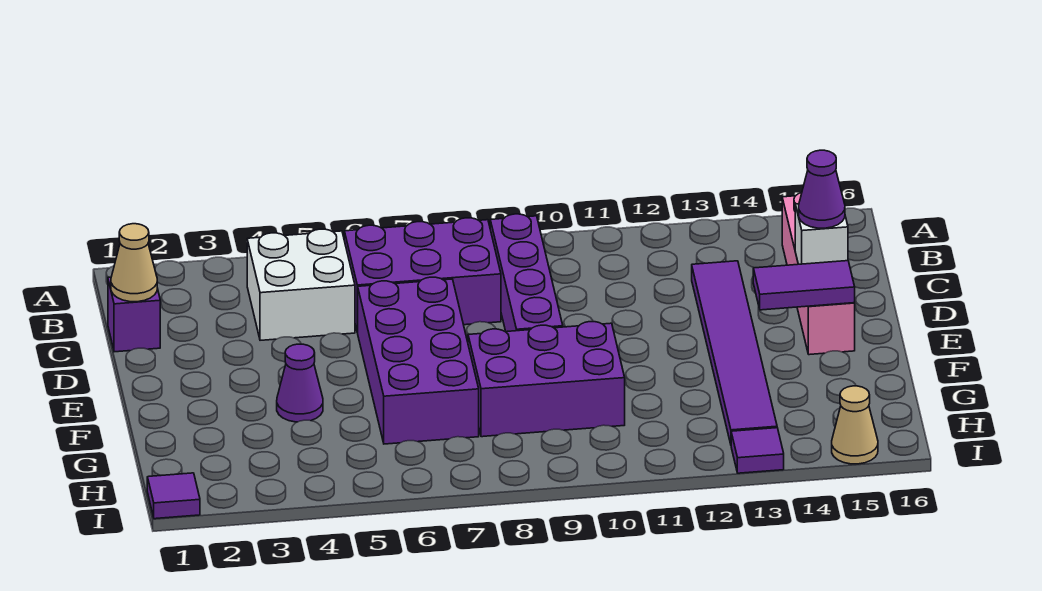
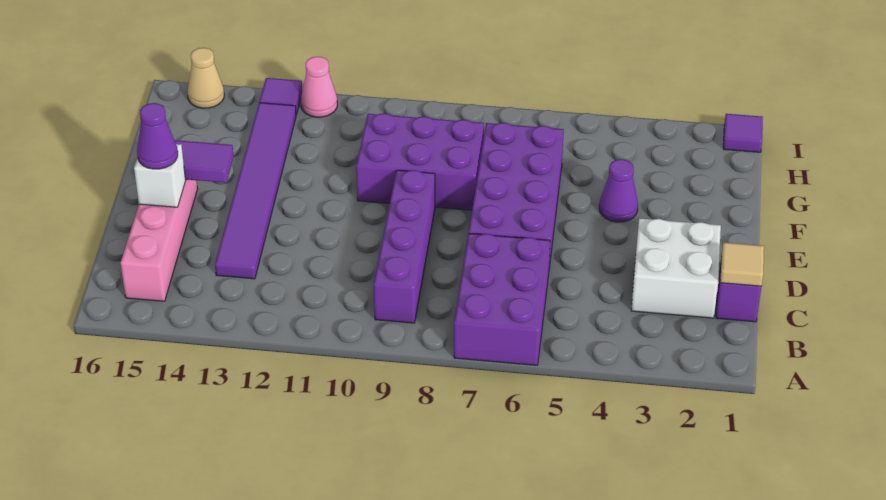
white 2x2 brick [247,229,355,340] -> white 2x2 brick moved to [631,218,721,318]
purple 2x3 brick [344,218,501,333] -> purple 2x3 brick turned to [454,233,550,365]
tan 1x1 cone [111,224,157,302] -> tan 1x1 tile [720,242,764,286]
none -> pink 1x1 cone [301,57,337,117]

